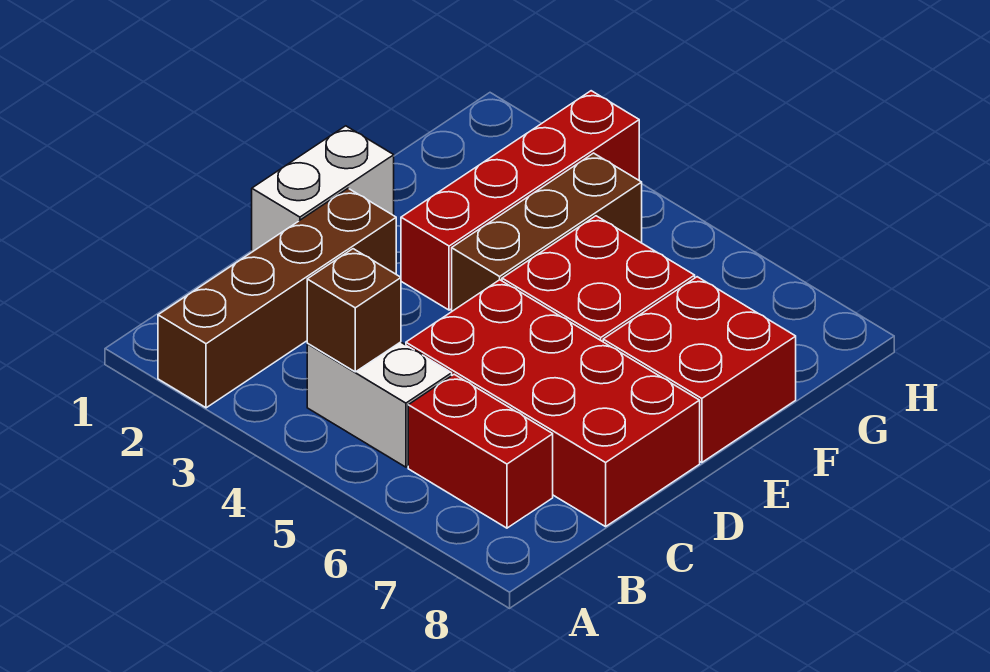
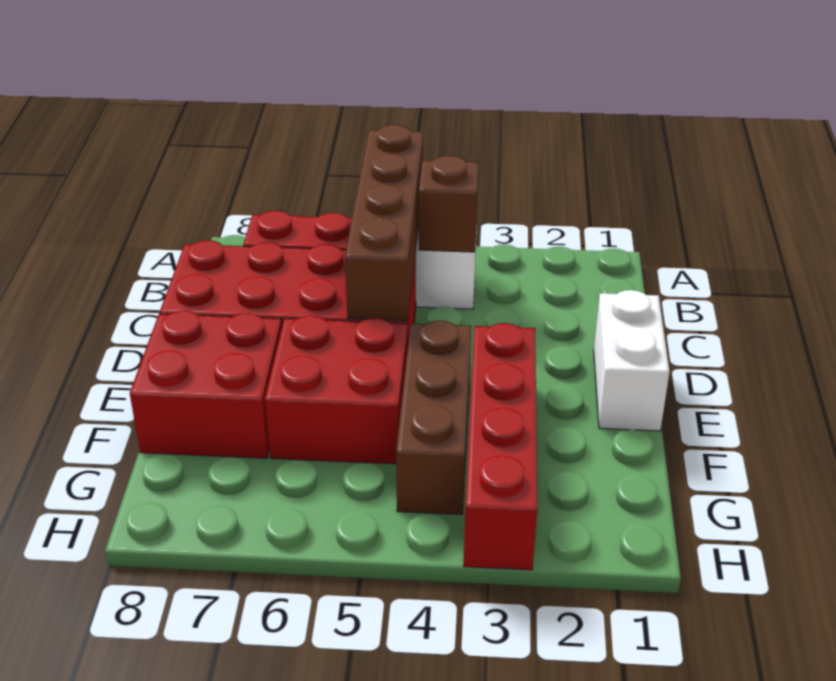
brown 1x4 brick [158,188,396,408] -> brown 1x4 brick moved to [345,125,423,321]

